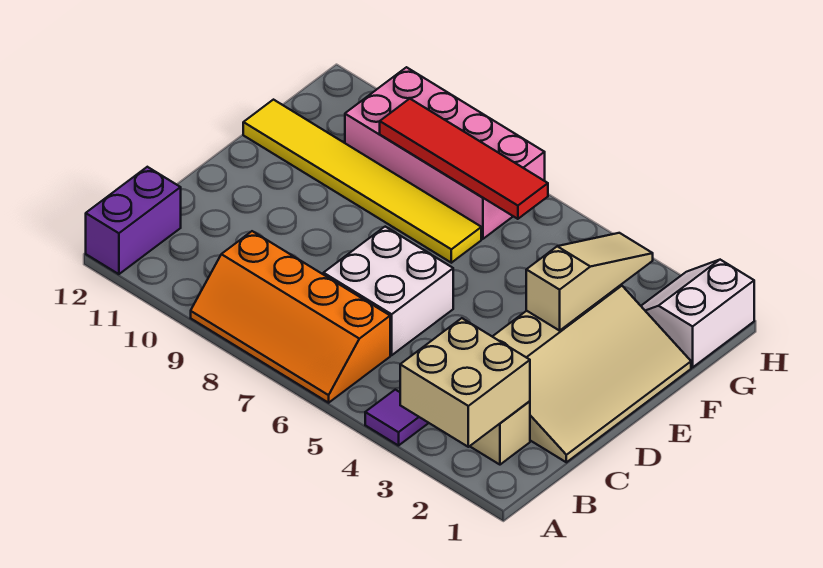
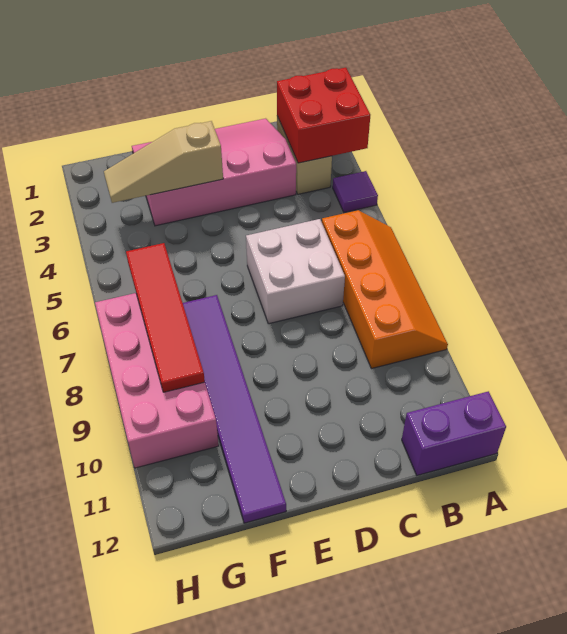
tan 2x2 brick [400,318,530,447] -> red 2x2 brick [277,68,370,163]
tan 3x4 slope [492,285,691,462] -> pink 3x4 slope [132,118,296,226]
yellow 1x6 tile [243,100,481,263] -> purple 1x6 tile [183,295,286,523]
white 2x2 slope [641,260,754,367] -> none

